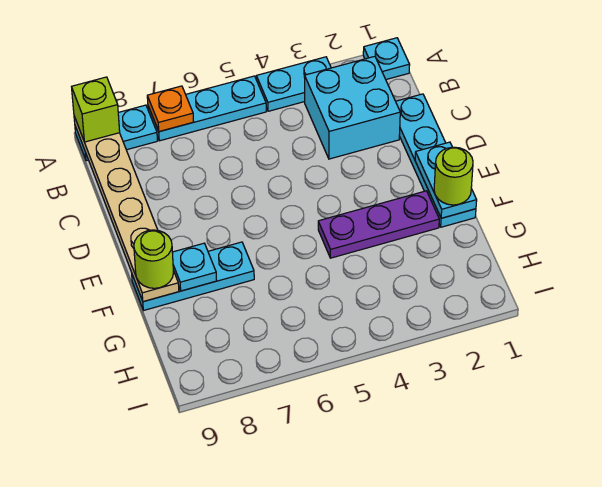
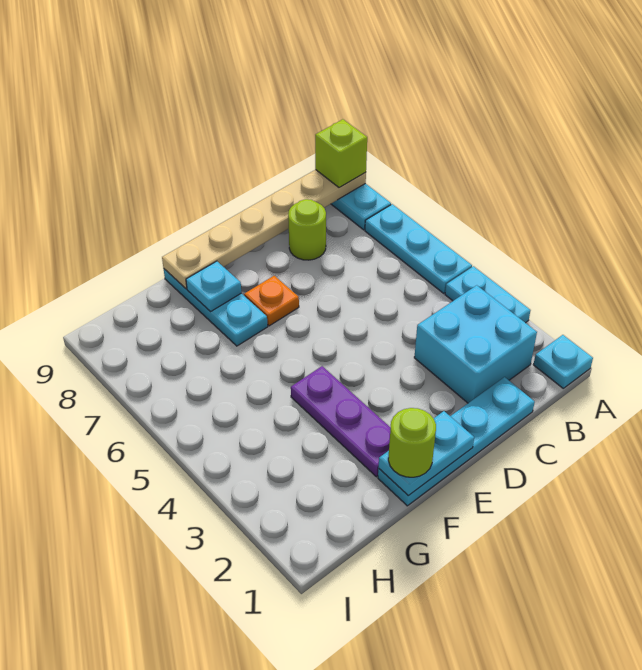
orange 1x1 plate [147,86,194,132] -> orange 1x1 plate moved to [244,276,299,326]
lime 1x1 round brick [134,230,173,288] -> lime 1x1 round brick moved to [288,199,326,260]

